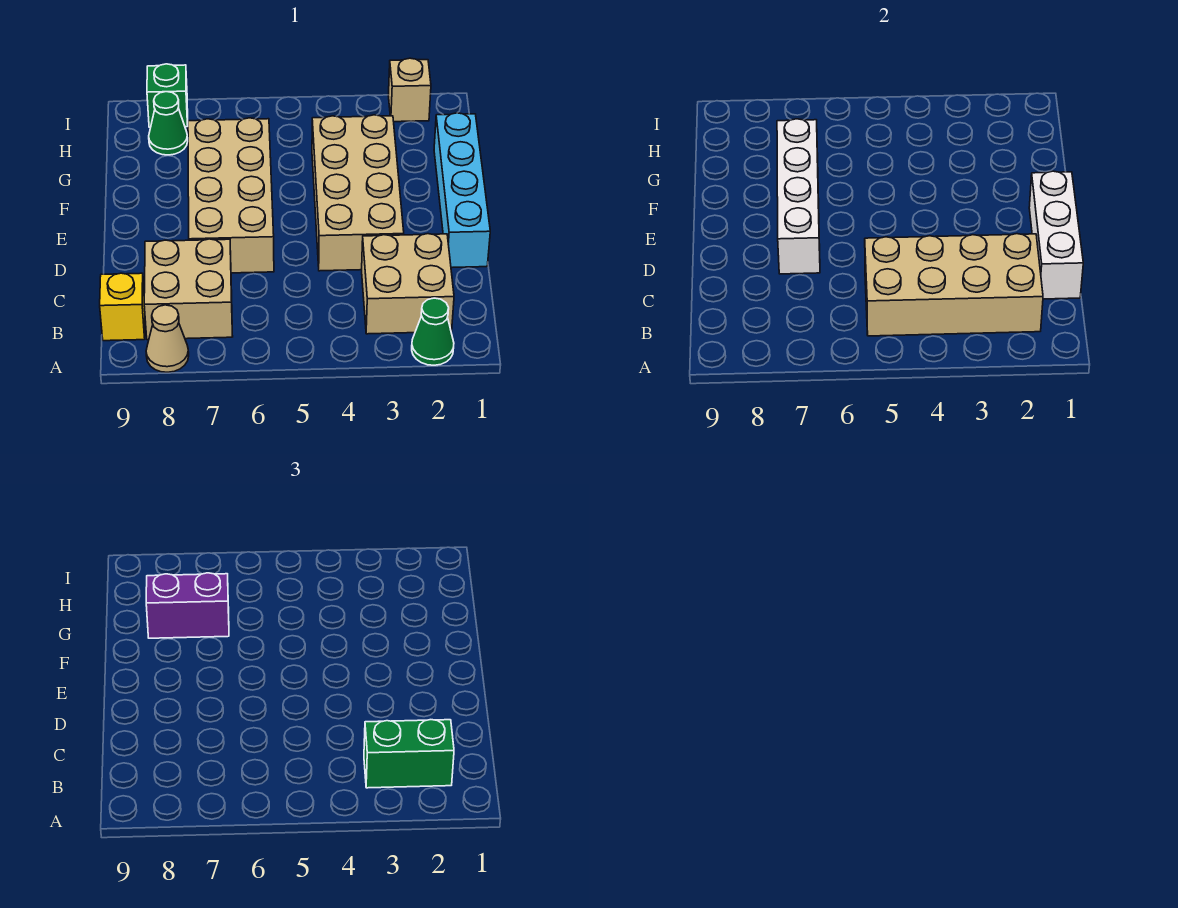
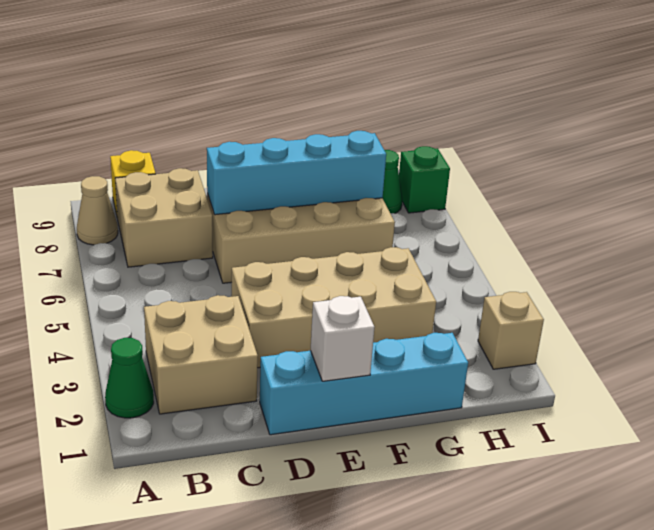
tan 2x4 brick [865,234,1043,336] -> none
green 1x2 brick [364,720,454,788] -> none
white 1x3 brick [1029,171,1083,299] -> white 1x1 brick [311,296,374,381]
white 1x4 brick [777,119,820,274] -> cyan 1x4 brick [207,131,386,215]
purple 1x2 brick [146,573,229,638] -> none

